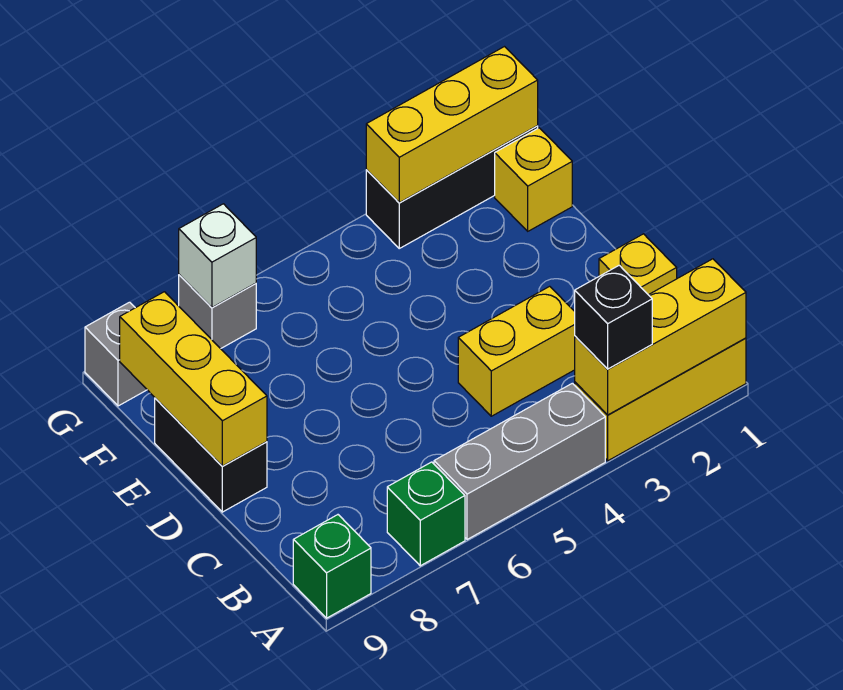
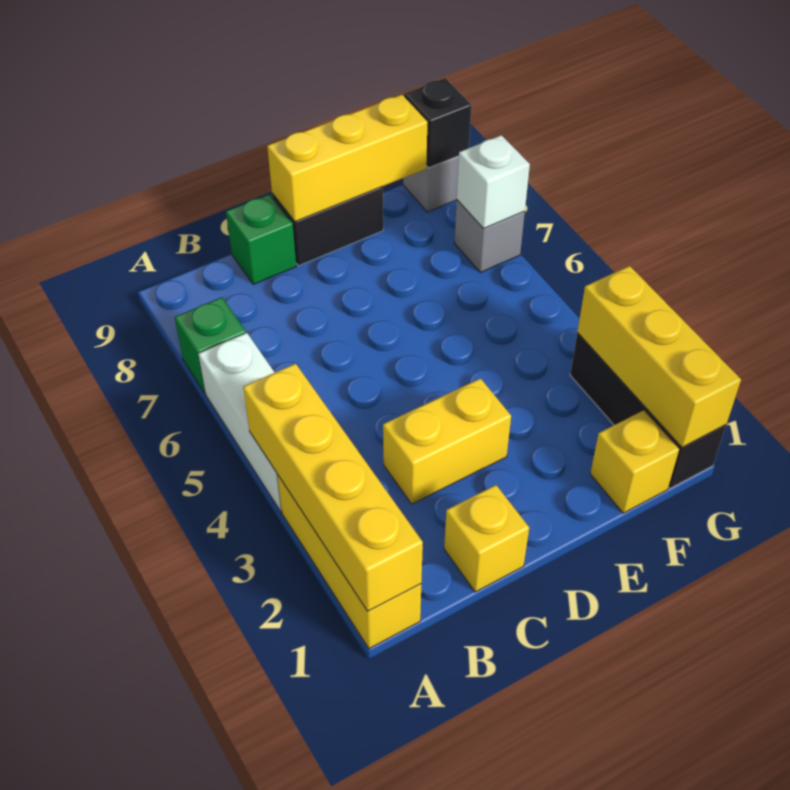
yellow 1x3 brick [575,259,746,415] -> yellow 1x4 brick [243,364,423,611]
black 1x1 brick [575,265,652,369] -> black 1x1 brick moved to [404,78,471,168]
grey 1x3 brick [434,383,605,540] -> white 1x3 brick [199,333,282,512]
green 1x1 brick [293,515,371,618] -> green 1x1 brick moved to [226,194,296,284]
yellow 1x2 brick [458,286,575,416] -> yellow 1x2 brick turned to [383,378,511,504]

